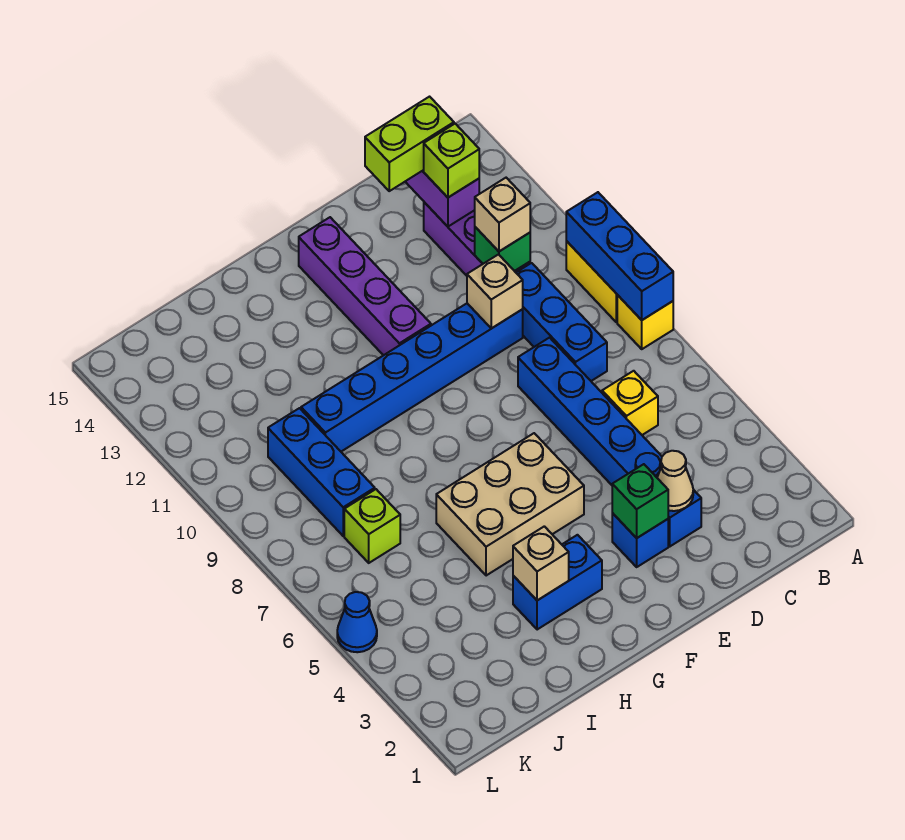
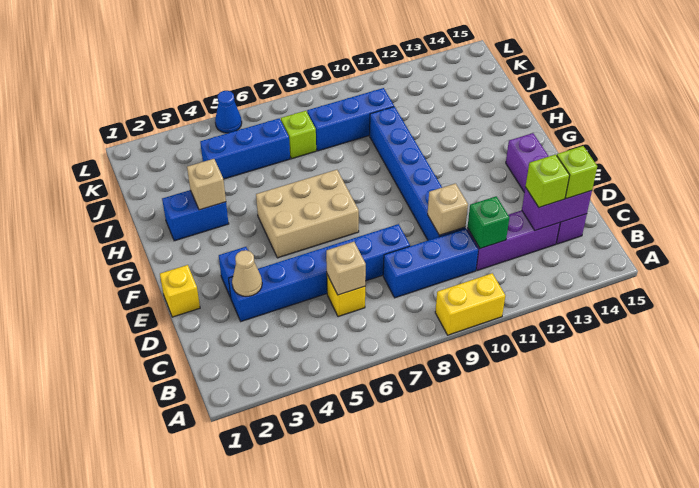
yellow 1x1 brick [617,295,673,349] -> yellow 1x1 brick moved to [160,265,200,317]
blue 1x3 brick [566,192,673,320] -> blue 1x3 brick moved to [200,118,290,179]
tan 1x1 brick [475,178,530,251] -> tan 1x1 brick moved to [326,242,366,295]
lime 1x2 brick [365,97,454,191] -> lime 1x1 brick [557,146,597,199]
green 1x1 brick [612,464,668,538] -> none
tan 2x3 brick [436,433,584,576] -> tan 2x3 brick turned to [256,170,359,258]
purple 1x4 brick [299,217,431,355] -> purple 1x4 brick turned to [506,133,587,244]
blue 1x2 brick [513,535,602,630] -> blue 1x2 brick turned to [162,190,229,241]

